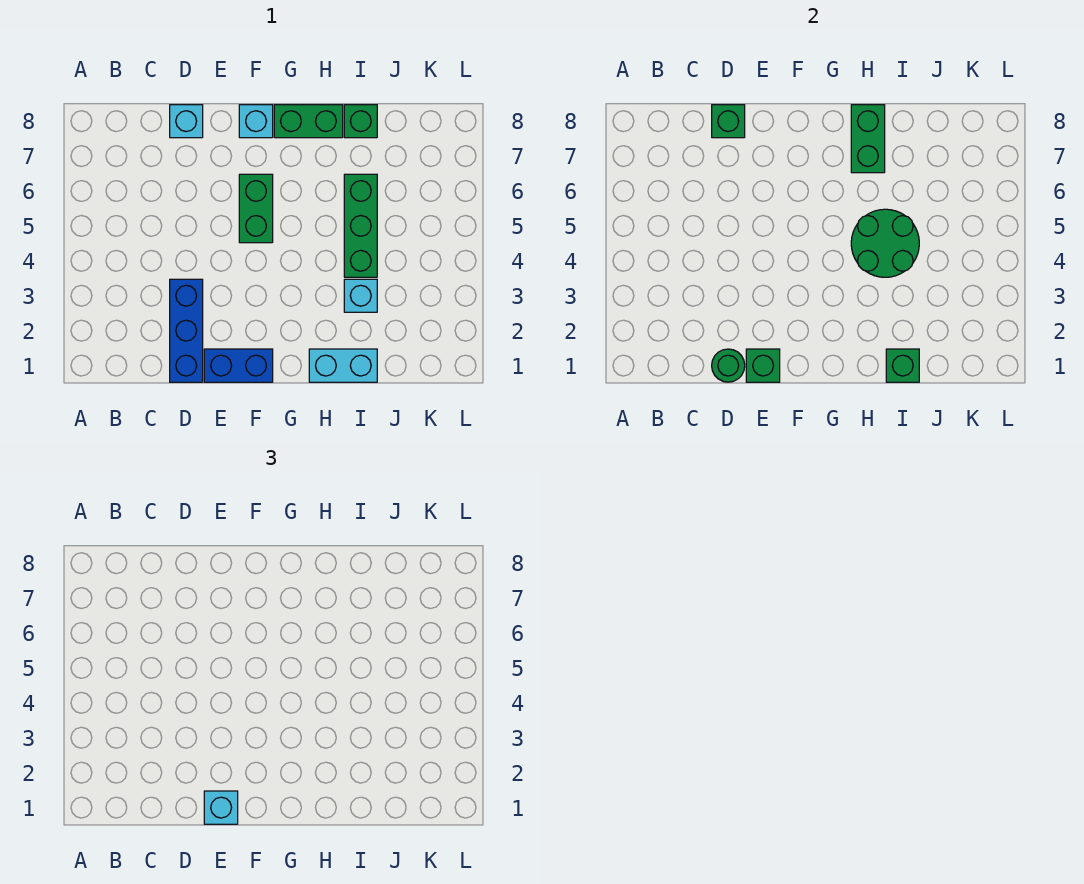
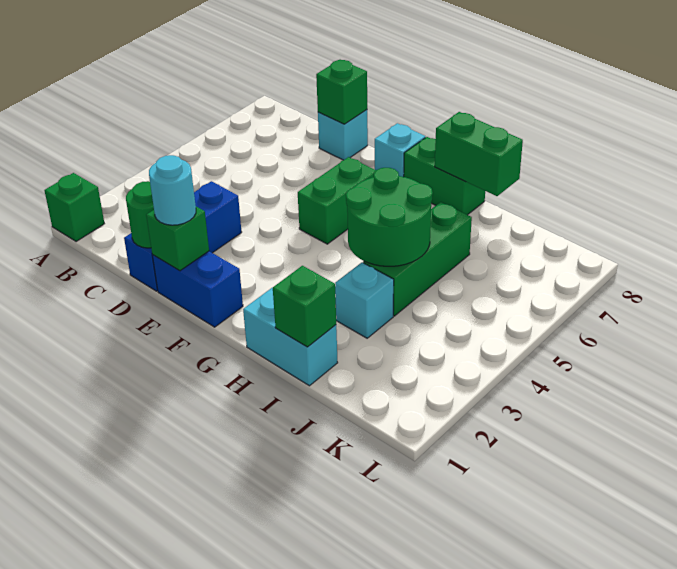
cyan 1x1 brick [204,791,238,824] -> cyan 1x1 round brick [149,155,196,225]
green 1x2 brick [851,105,885,173] -> green 1x2 brick turned to [435,112,523,196]
green 1x1 brick [344,105,377,138] -> green 1x1 brick moved to [44,173,104,242]

